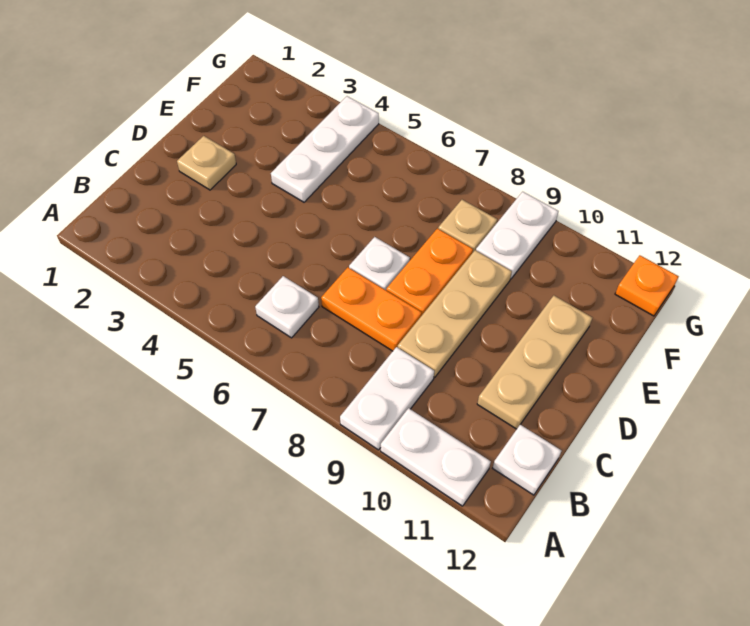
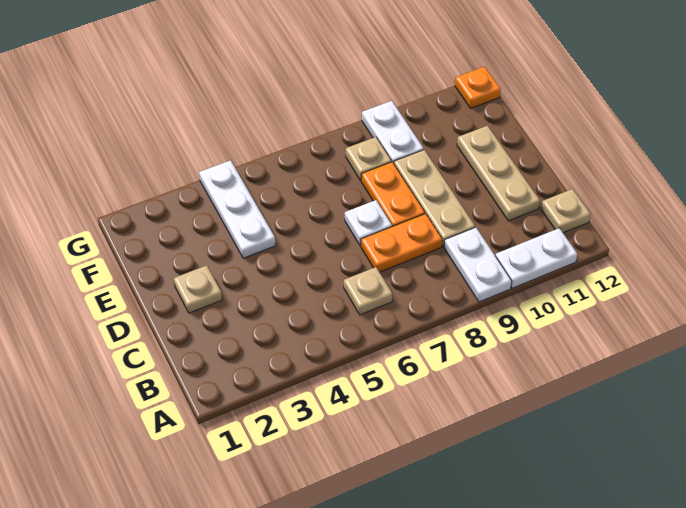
white 1x1 plate [255,276,319,338] -> tan 1x1 plate [344,267,392,315]
white 1x1 plate [493,425,561,495] -> tan 1x1 plate [541,189,591,233]

